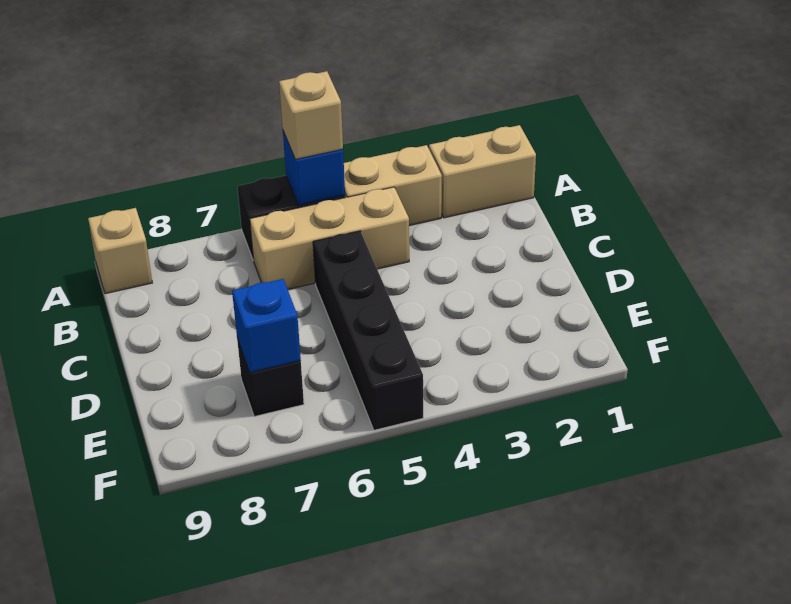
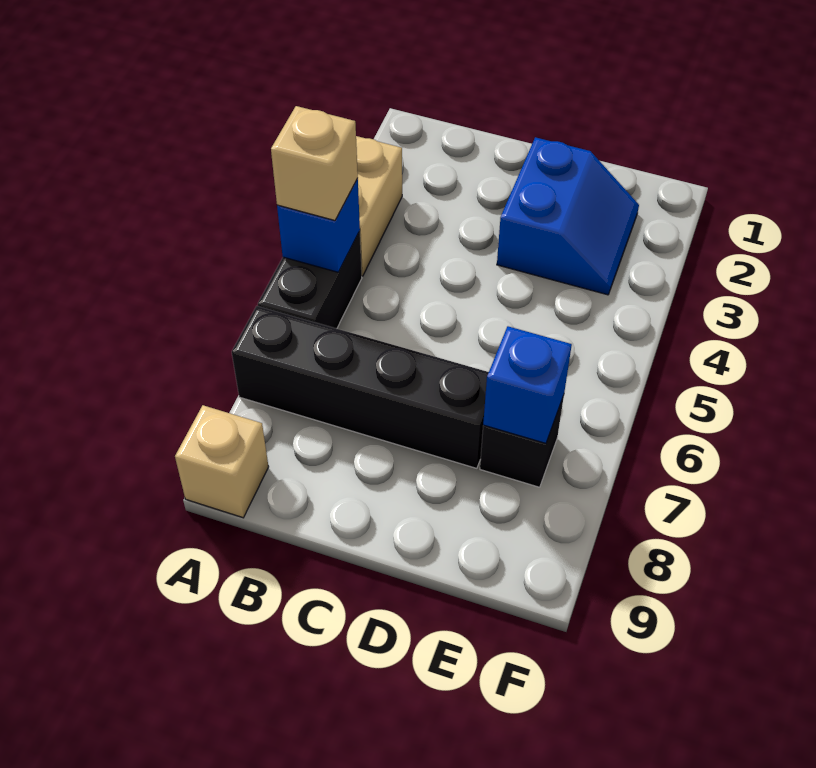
tan 1x2 brick [429,125,536,218] -> none
tan 1x3 brick [250,187,409,289] -> none
black 1x4 brick [313,231,423,430] -> black 1x4 brick moved to [232,306,489,468]
none -> blue 2x2 slope [497,137,639,295]

